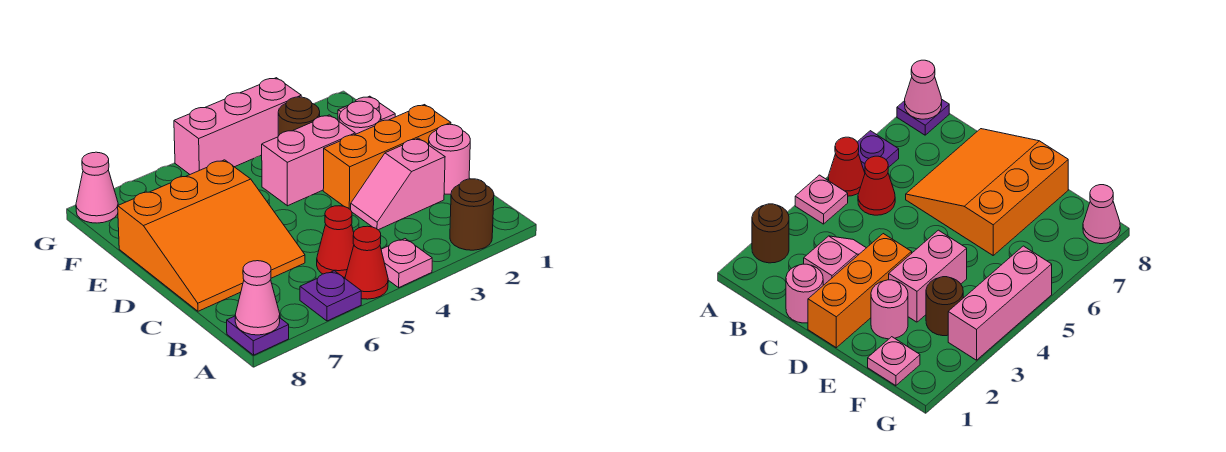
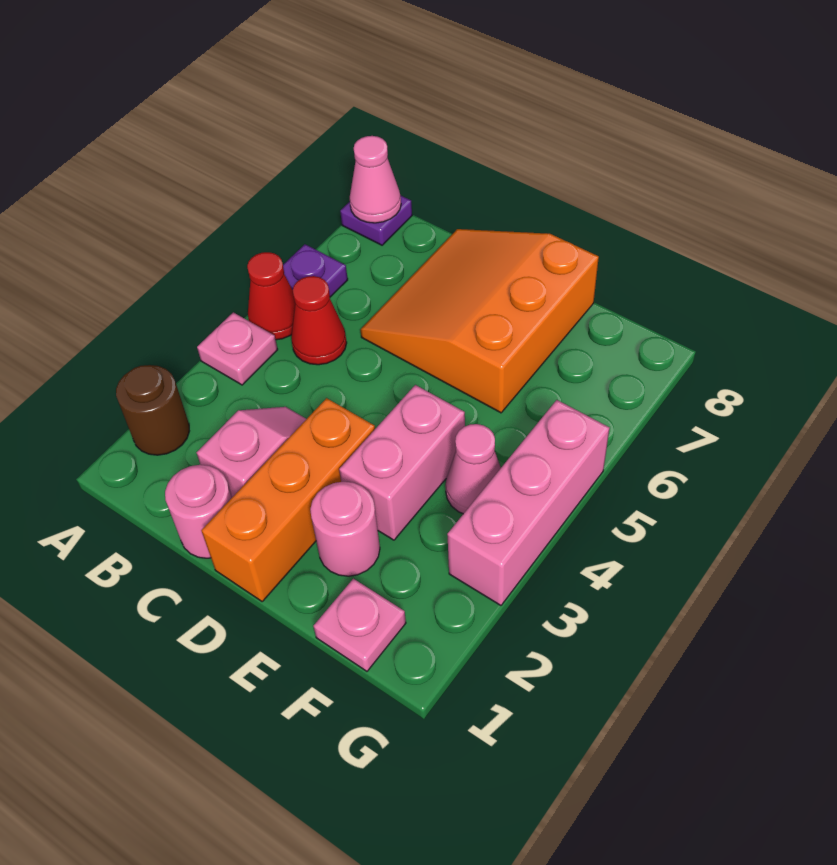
brown 1x1 round brick [278,97,320,136] -> none
pink 1x1 cone [76,152,118,223] -> pink 1x1 cone moved to [445,424,501,514]

